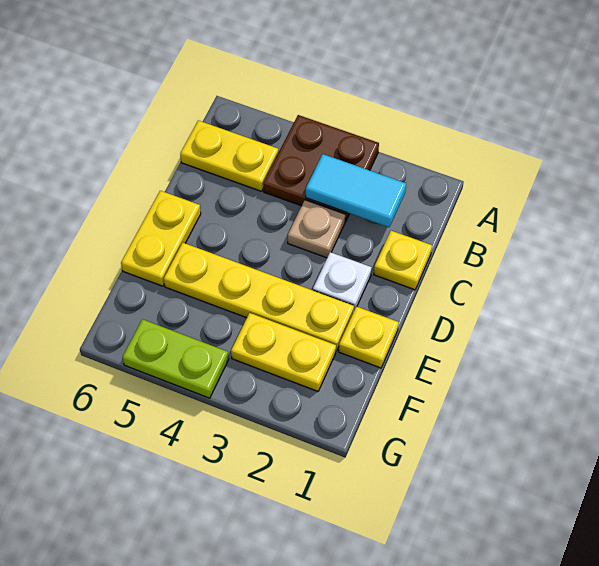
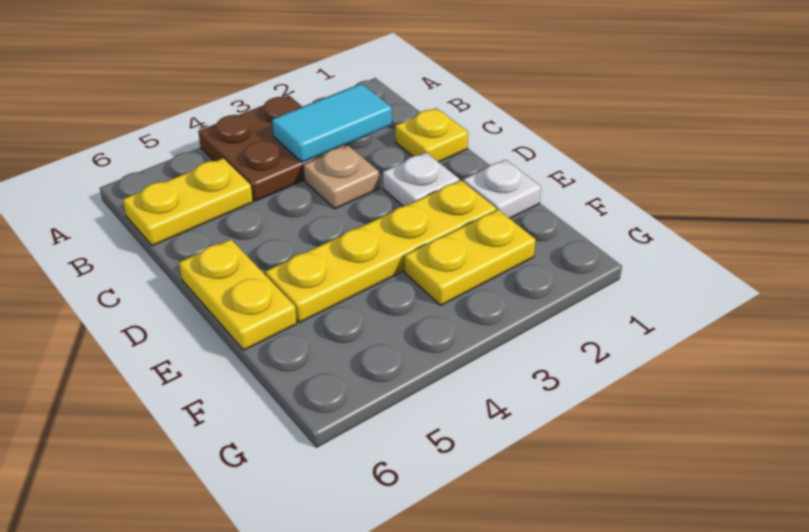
yellow 1x1 plate [339,306,399,368] -> white 1x1 plate [463,160,541,218]
lime 1x2 plate [122,319,229,398] -> none

